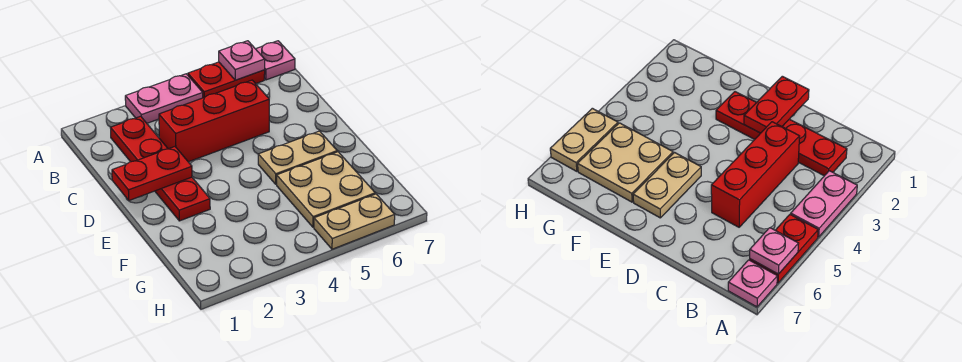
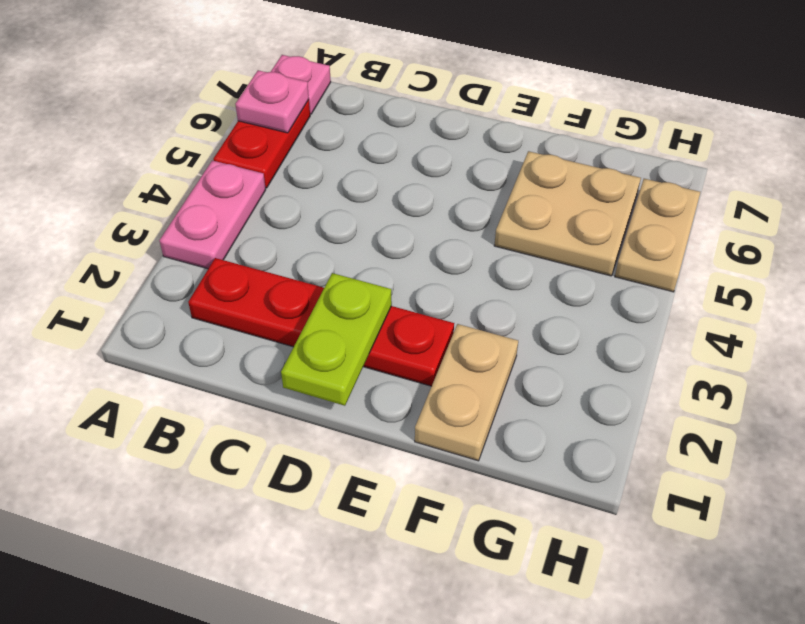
red 1x3 brick [159,80,269,162] -> none
red 1x2 plate [112,147,192,200] -> lime 1x2 plate [281,273,392,406]
tan 1x2 plate [258,131,337,184] -> tan 1x2 plate moved to [415,324,518,461]

